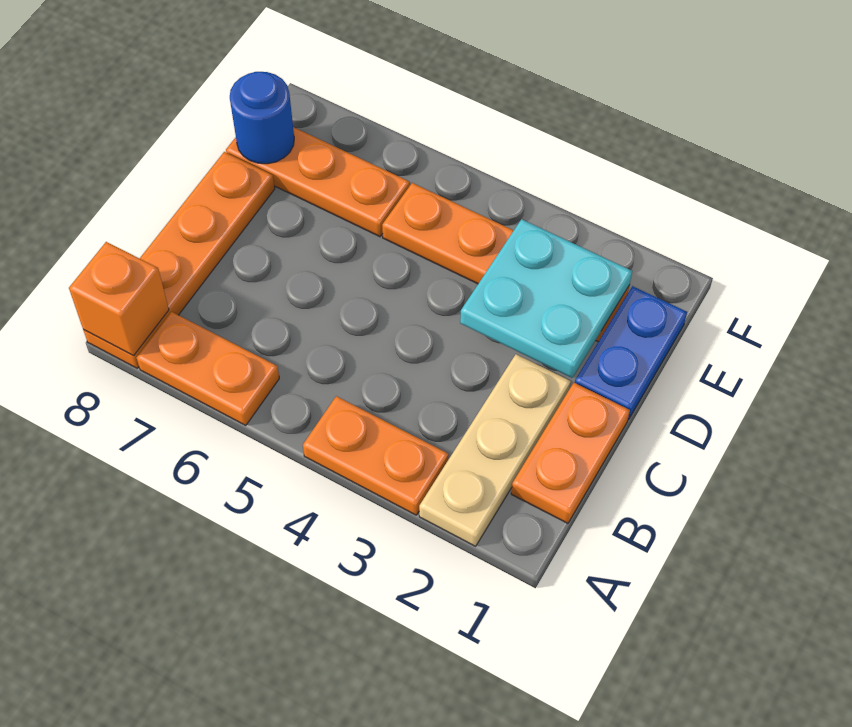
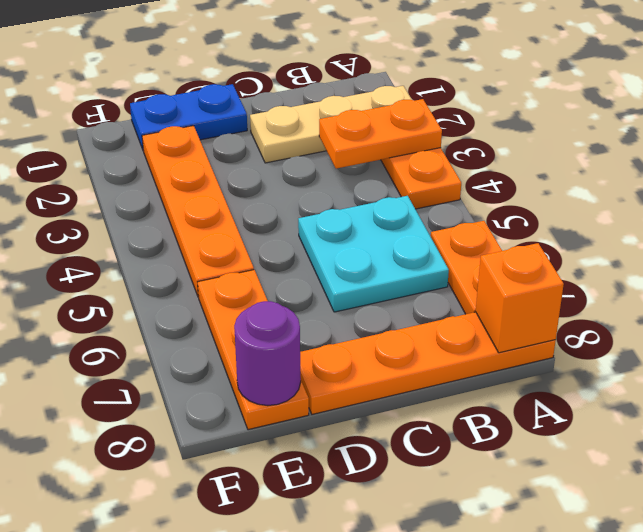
orange 1x2 plate [511,383,630,523] -> orange 1x2 plate moved to [319,99,442,169]
cyan 2x2 plate [460,219,632,378] -> cyan 2x2 plate moved to [298,196,449,312]
blue 1x1 round brick [230,72,294,164] -> purple 1x1 round brick [234,301,301,406]

